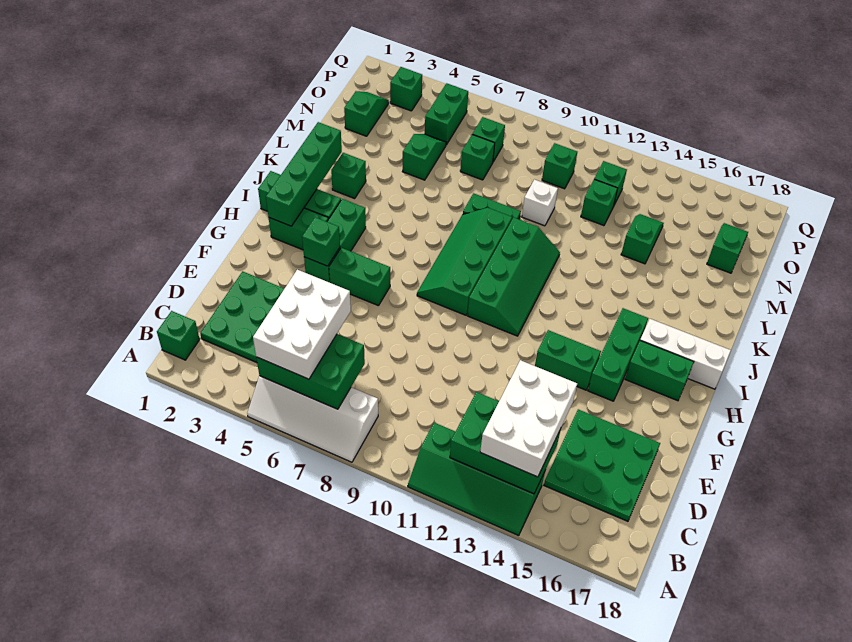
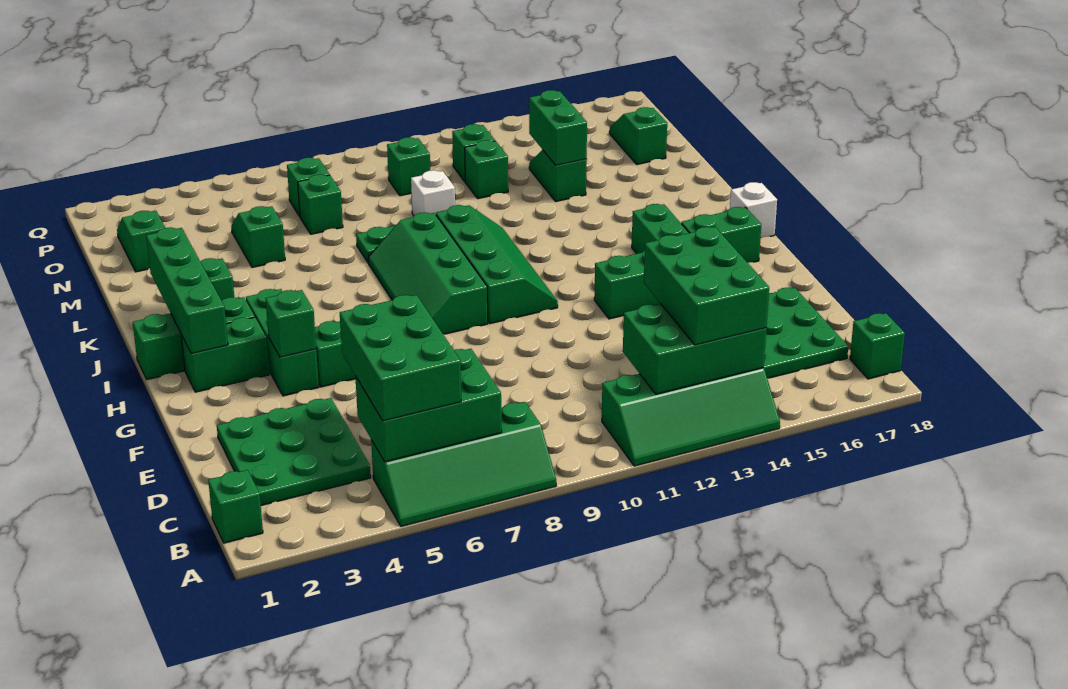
white 2x4 slope [247,376,378,462] -> green 2x4 slope [371,402,556,526]
white 2x3 brick [253,270,351,379] -> green 2x3 brick [340,295,461,421]
white 2x3 brick [480,360,577,477] -> green 2x3 brick [644,227,769,345]
white 1x3 brick [640,319,731,389] -> white 1x1 brick [730,182,777,238]
green 1x2 brick [425,83,468,145] -> green 1x2 brick moved to [529,90,587,165]
green 1x1 brick [390,67,422,111] -> green 1x1 brick moved to [850,313,905,379]

